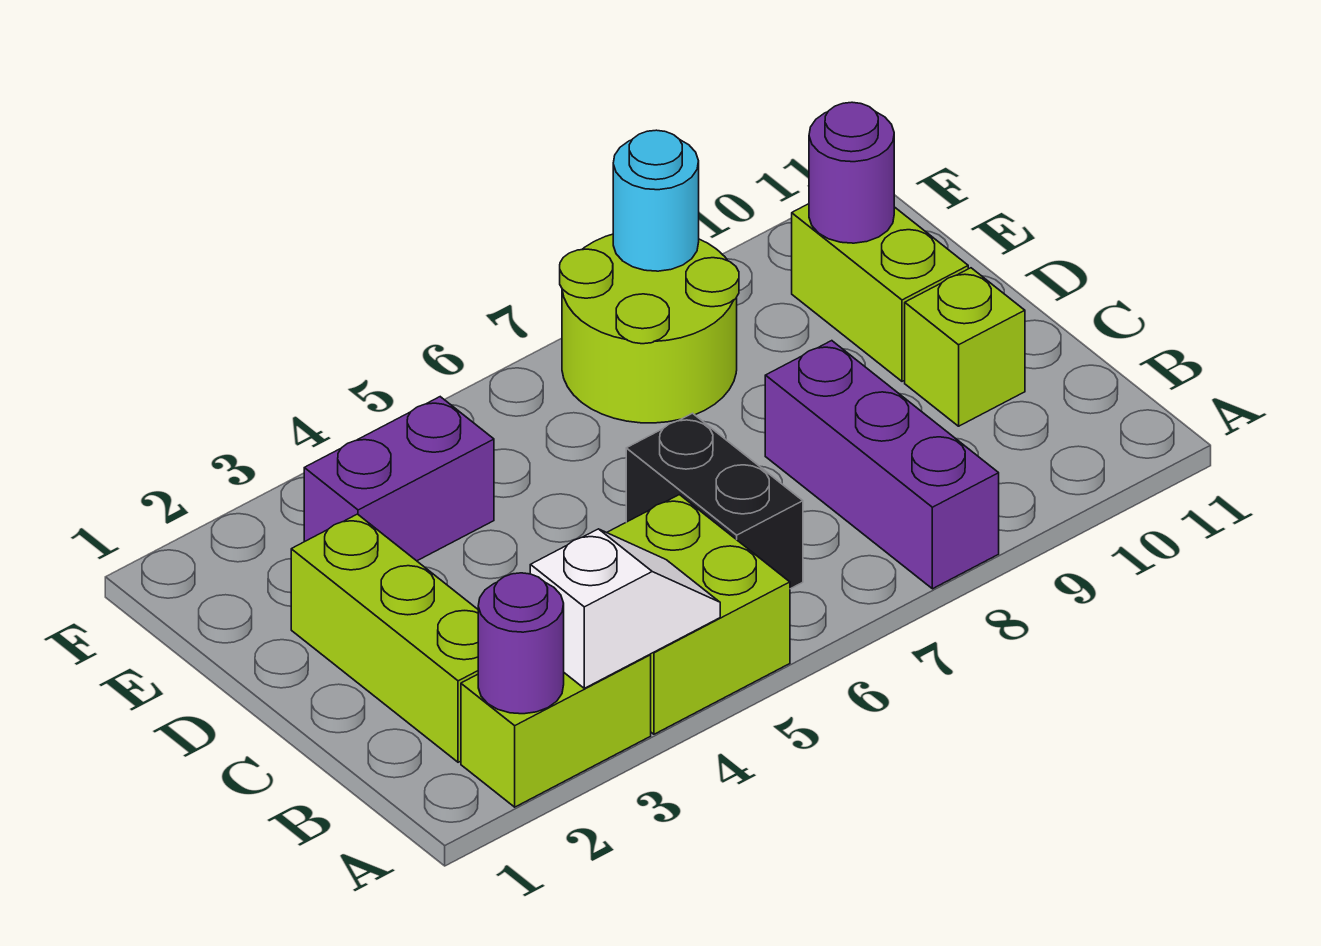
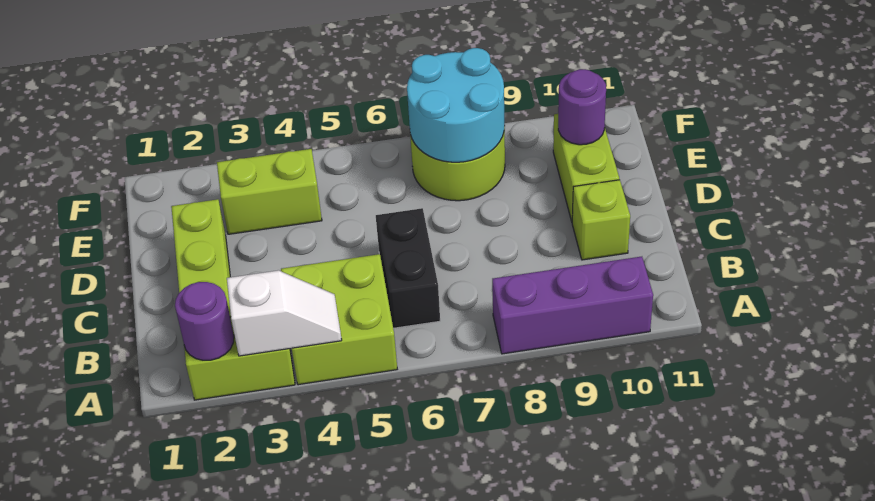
purple 1x3 brick [765,341,999,589] -> purple 1x3 brick turned to [492,257,653,354]
purple 1x2 brick [304,397,494,561] -> lime 1x2 brick [217,149,322,234]
cyan 1x1 round brick [613,130,699,271] -> cyan 2x2 round brick [407,48,505,162]

